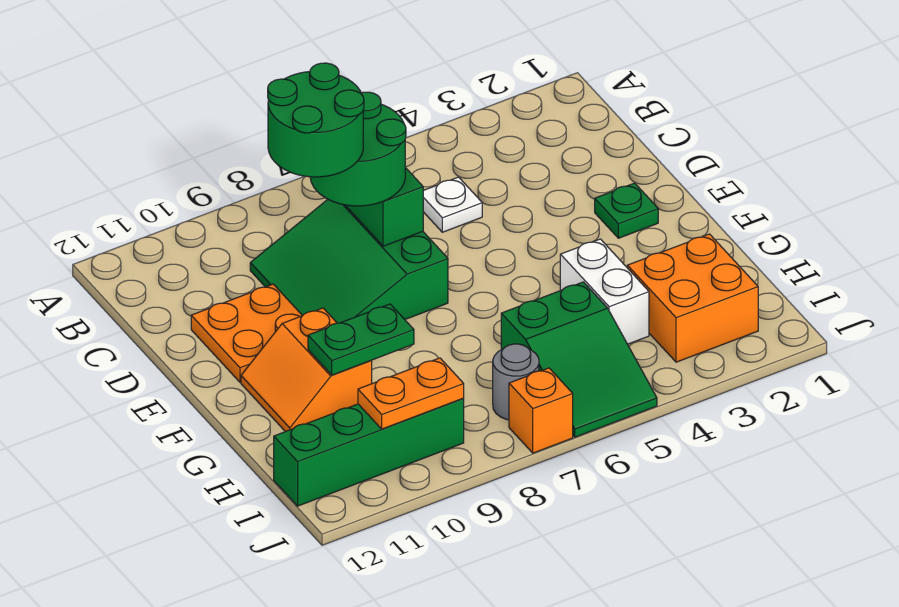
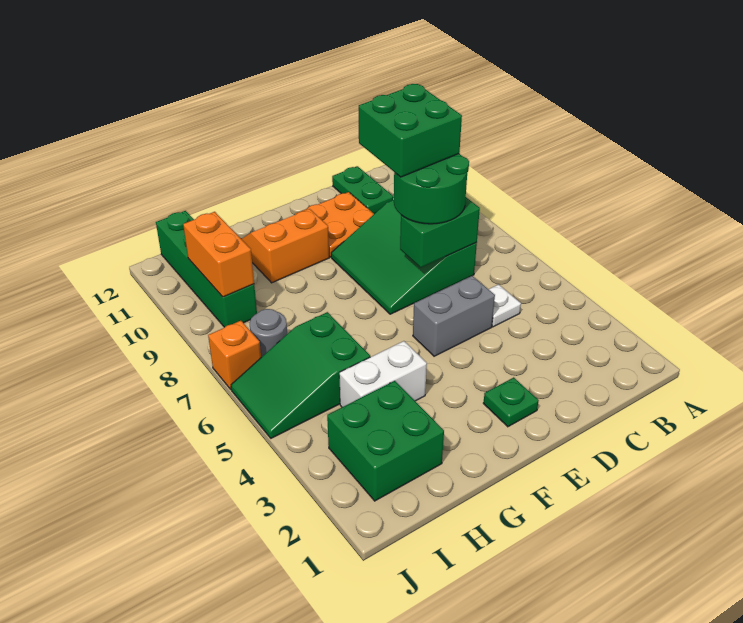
green 3x3 slope [250,199,448,323] -> green 3x3 slope turned to [331,200,477,314]
green 2x2 round brick [268,63,364,177] -> green 2x2 brick [359,84,462,177]
none -> grey 1x2 brick [413,276,495,356]
green 1x2 plate [308,304,414,375] -> green 1x2 plate moved to [332,166,393,214]
orange 2x2 brick [627,234,758,362] -> green 2x2 brick [327,381,444,501]
orange 1x2 plate [358,358,464,429] -> orange 1x2 brick [183,212,254,297]

